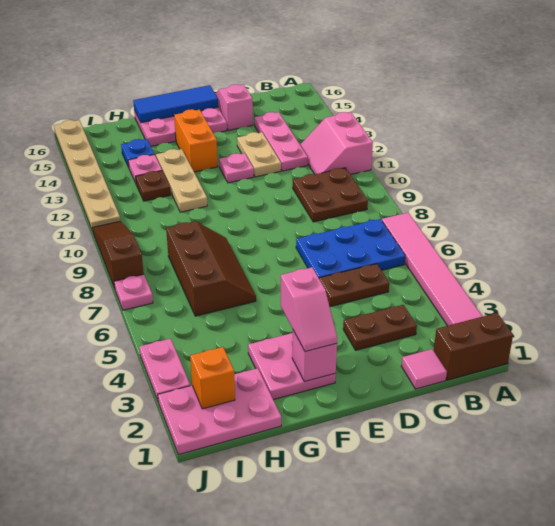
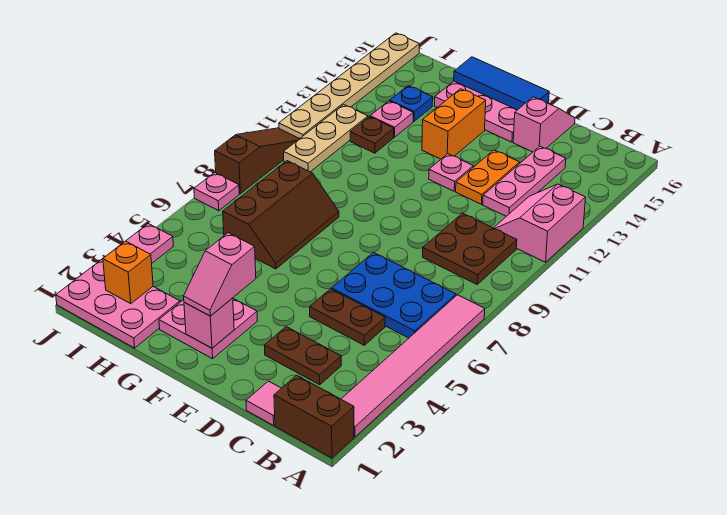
tan 1x2 plate [237,132,281,177] -> orange 1x2 plate [456,150,520,204]
tan 1x3 plate [156,149,207,212] -> tan 1x3 plate moved to [284,105,368,172]

